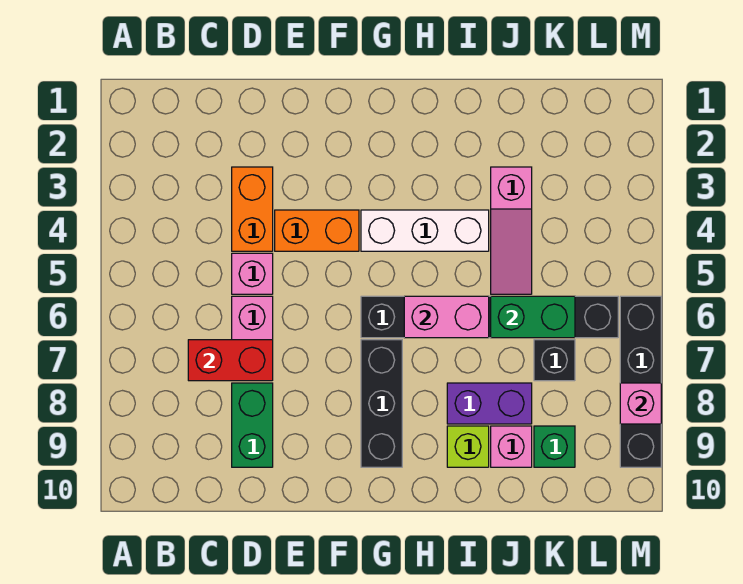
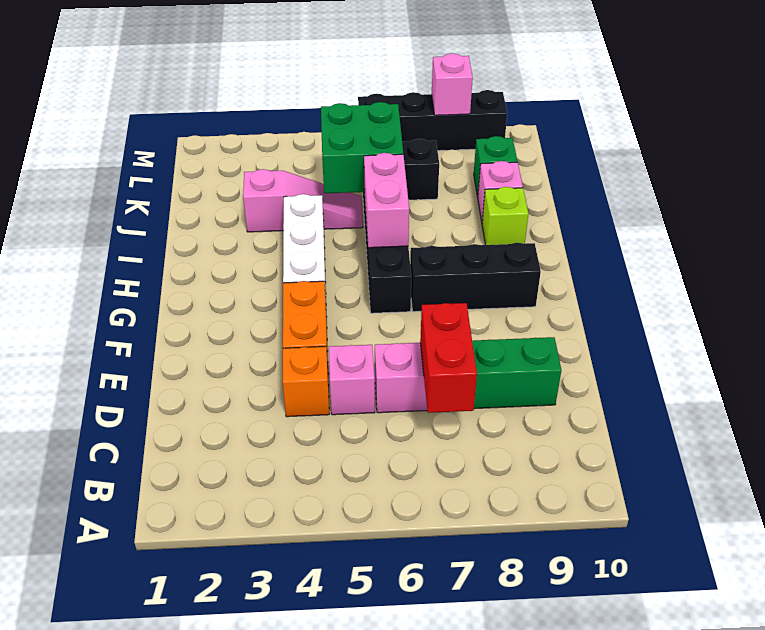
orange 1x2 brick [232,167,273,251] -> orange 1x1 brick [283,346,329,417]
purple 1x2 brick [447,383,532,424] -> none
green 1x2 brick [491,296,575,338] -> green 2x2 brick [321,102,403,193]

